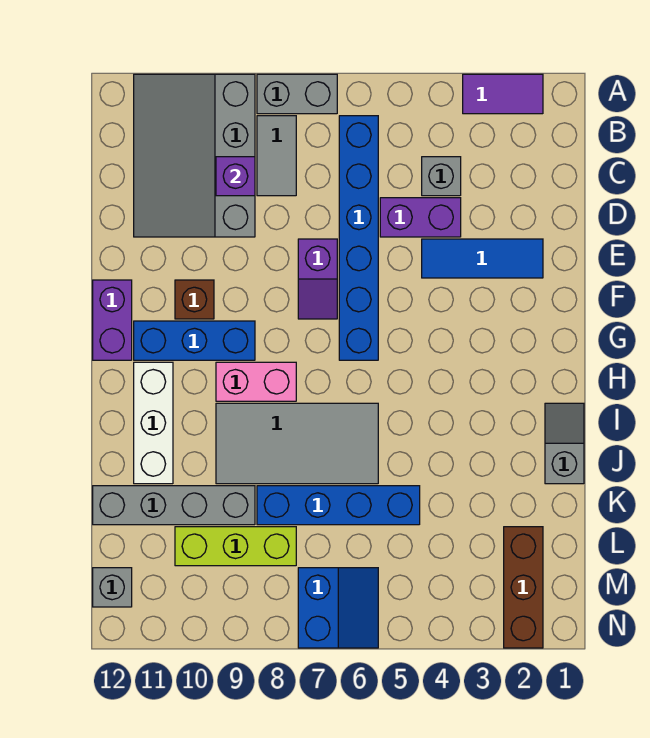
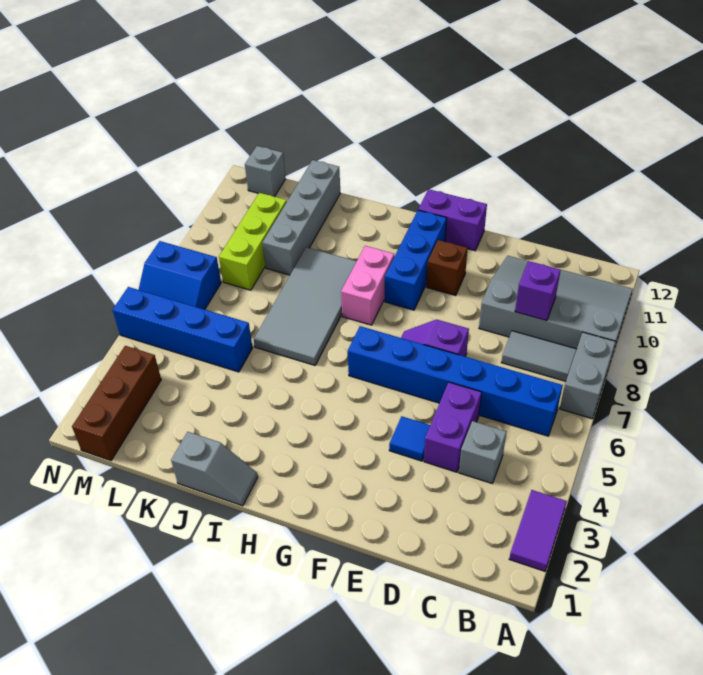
blue 1x3 tile [422,239,543,278] -> blue 1x1 tile [389,416,430,461]
white 1x3 brick [134,362,173,484] -> none
blue 1x4 brick [257,486,420,525] -> blue 1x4 brick turned to [113,287,253,372]
brown 1x3 brick [504,527,543,648] -> brown 1x3 brick turned to [72,346,161,460]

